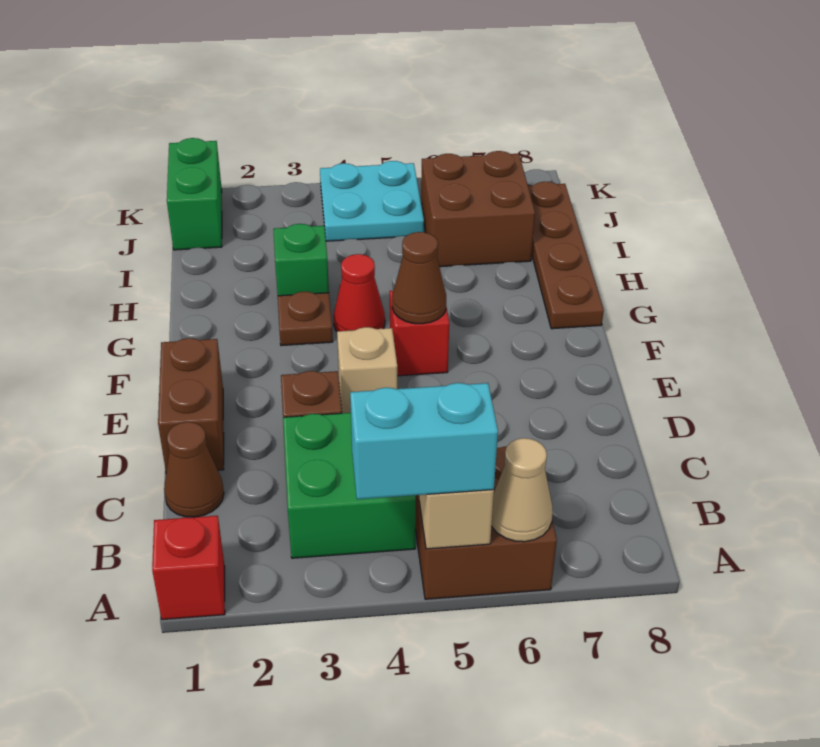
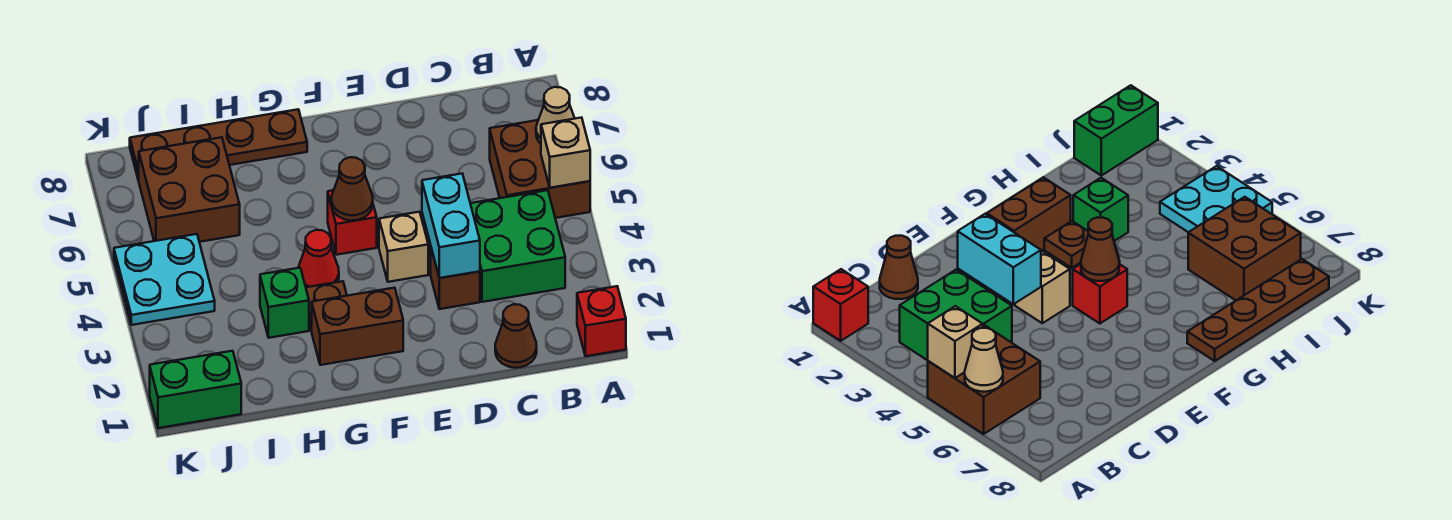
cyan 1x2 brick [350,383,498,499] -> cyan 1x2 brick moved to [422,174,480,278]
brown 1x2 brick [158,338,224,472] -> brown 1x2 brick moved to [312,288,403,365]

